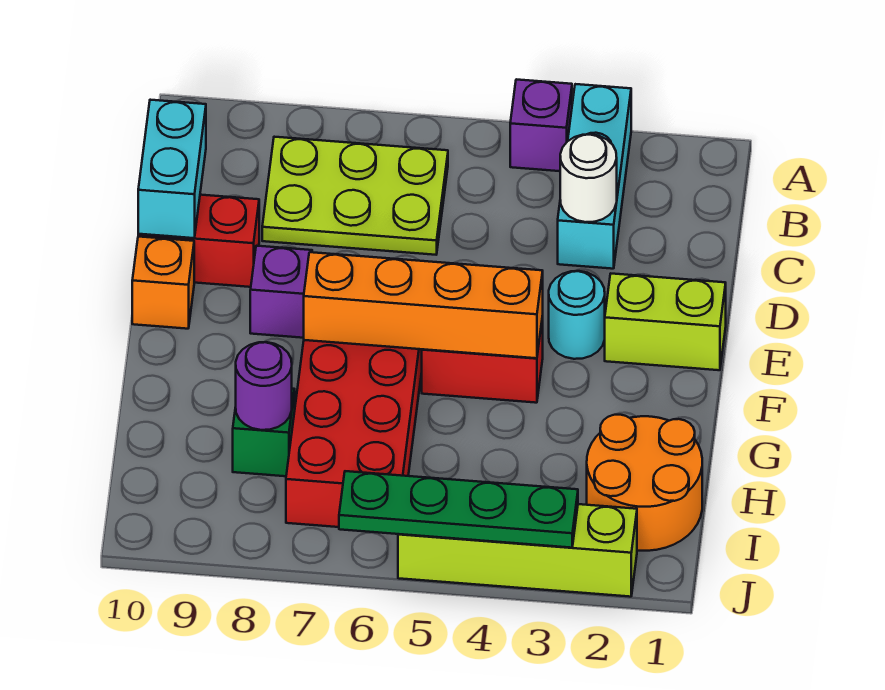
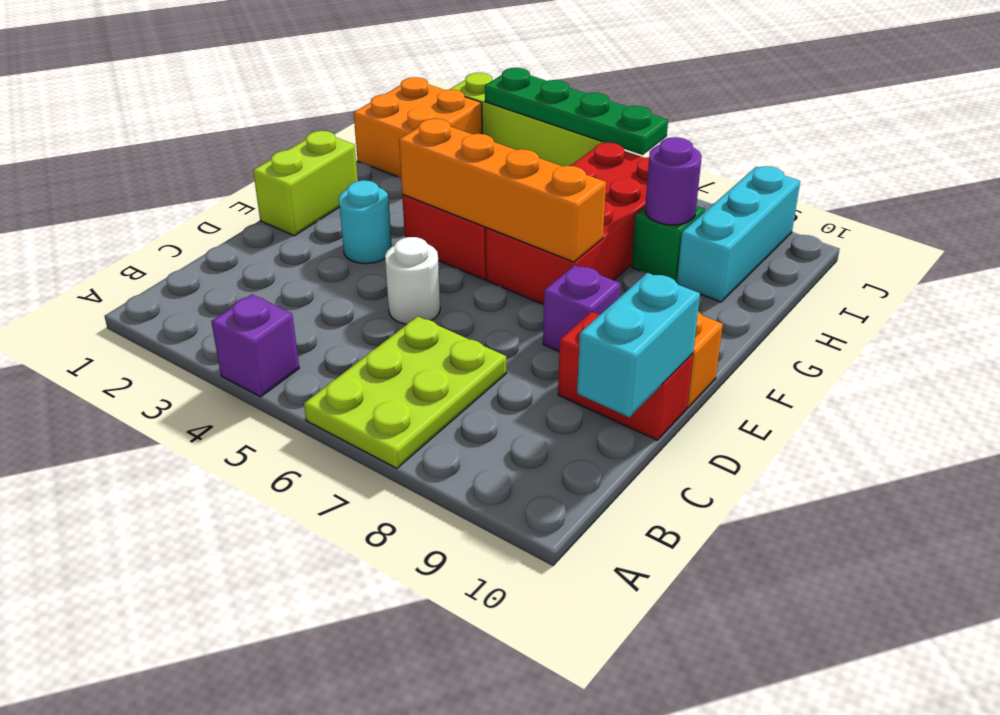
cyan 1x3 brick [558,84,631,269] -> cyan 1x3 brick moved to [677,166,800,302]
lime 2x3 plate [262,137,448,255] -> lime 2x3 plate turned to [304,316,506,468]
white 1x1 round brick [560,134,617,222] -> white 1x1 round brick moved to [385,237,440,324]
lime 1x2 brick [605,274,726,370] -> lime 1x2 brick turned to [253,131,358,236]
orange 2x2 round brick [587,415,702,551] -> orange 2x2 brick [354,77,482,177]

